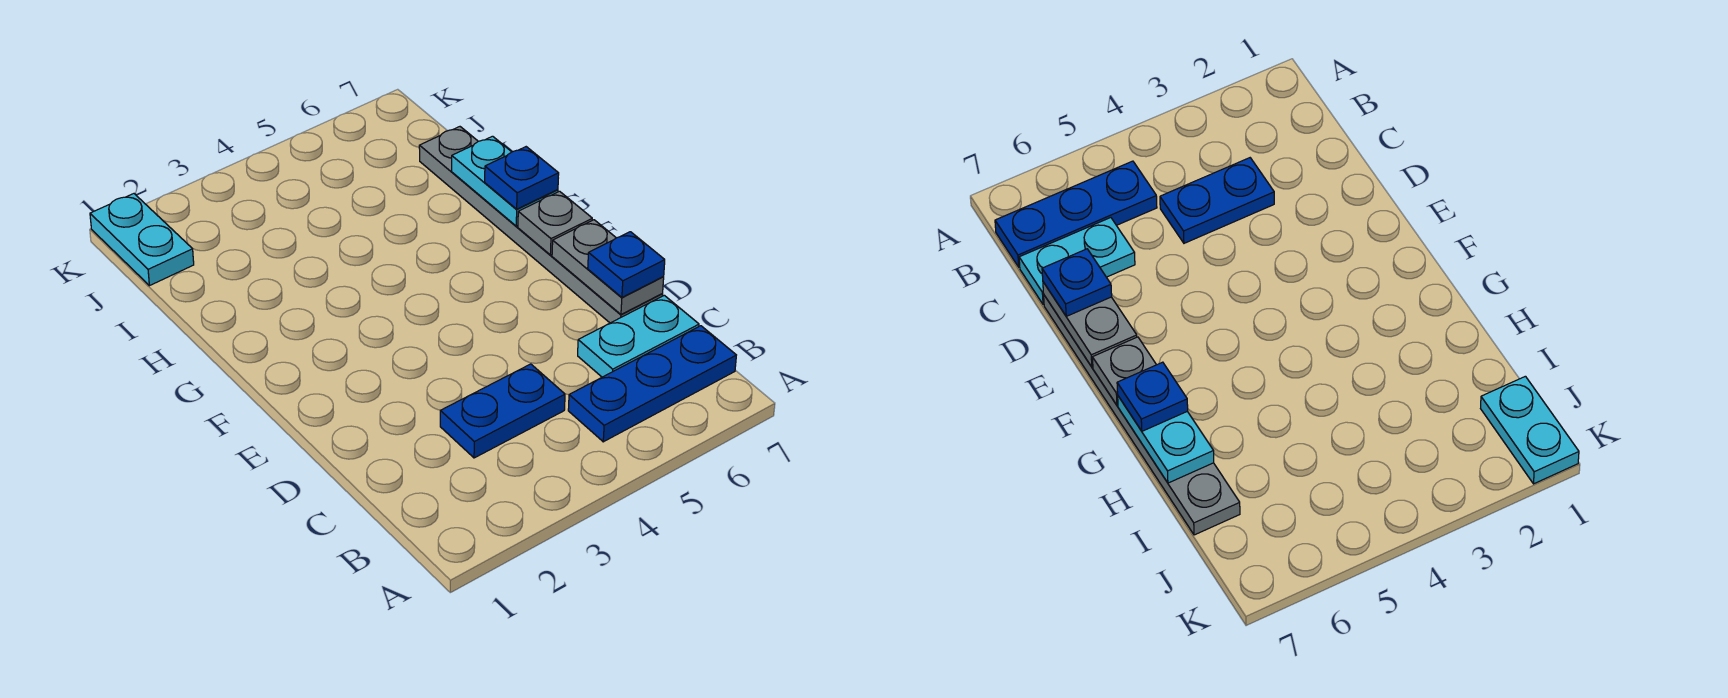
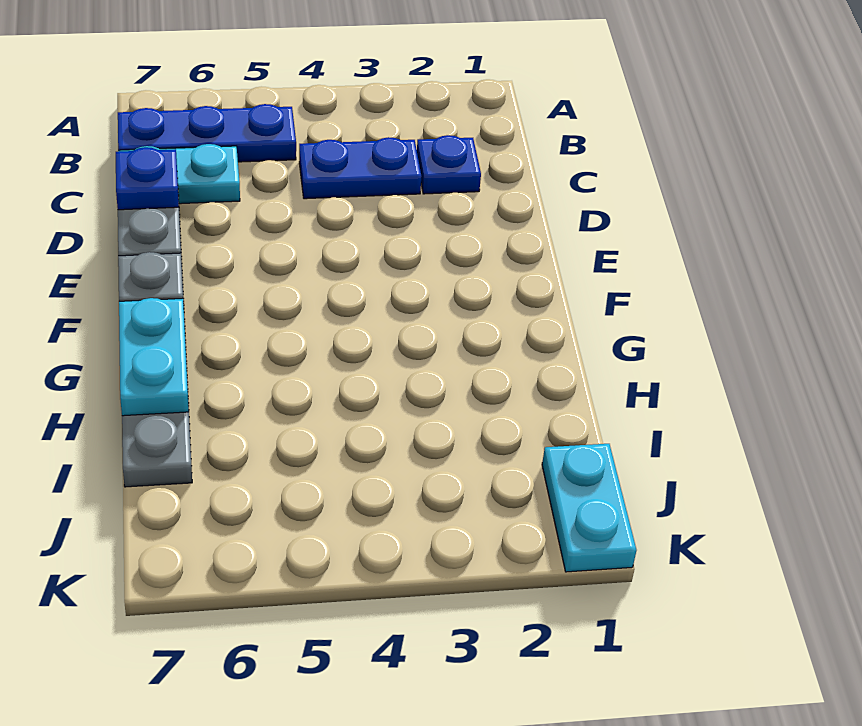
blue 1x1 plate [485,147,559,209] -> blue 1x1 plate moved to [417,135,481,194]

